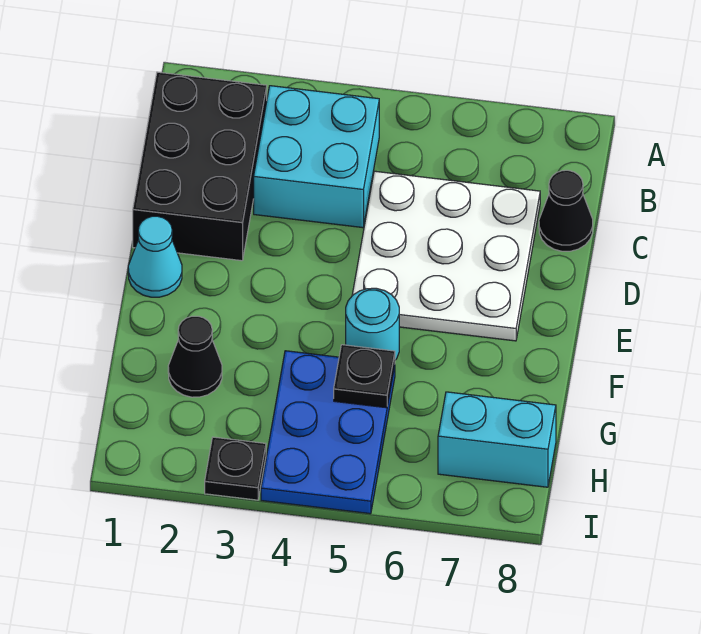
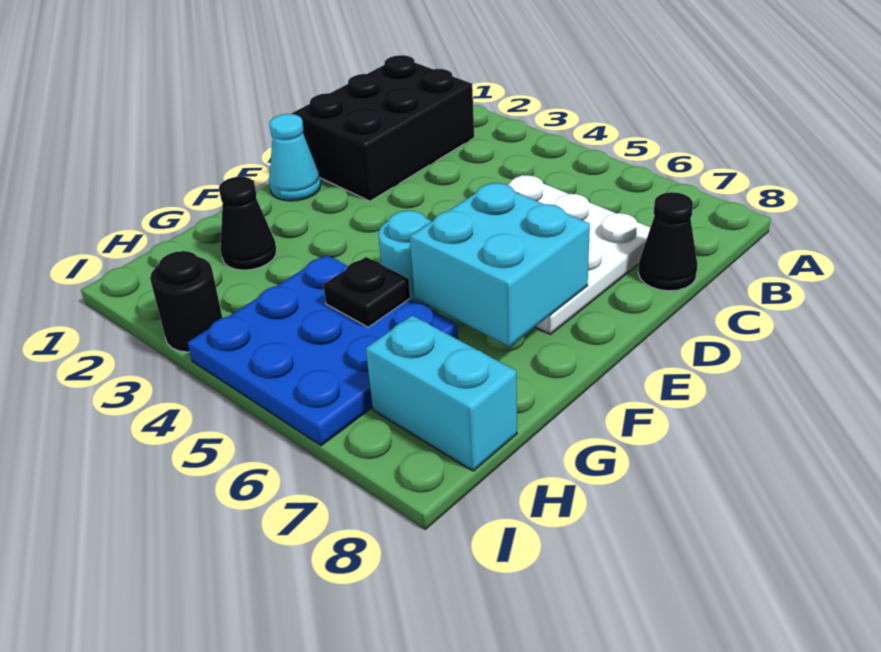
cyan 2x2 brick [254,86,379,228] -> cyan 2x2 brick moved to [410,182,590,347]
blue 2x3 plate [261,351,395,514] -> blue 3x3 plate [188,255,458,446]
black 1x1 plate [205,437,266,500] -> black 1x1 round brick [150,251,222,352]

